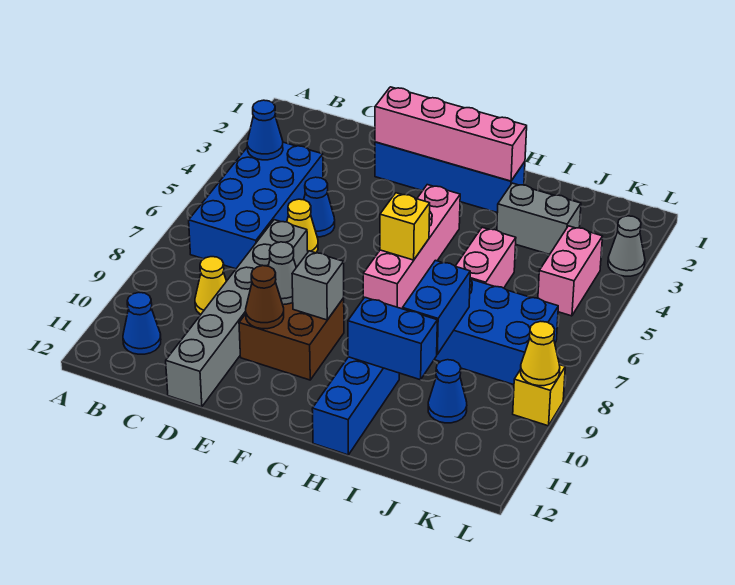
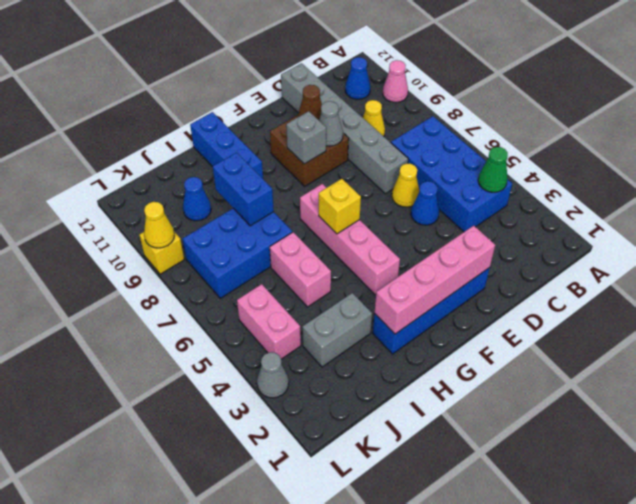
none -> pink 1x1 cone [383,60,408,102]
blue 1x1 cone [247,100,283,160] -> green 1x1 cone [478,147,508,192]
blue 1x2 brick [348,298,437,380] -> none

